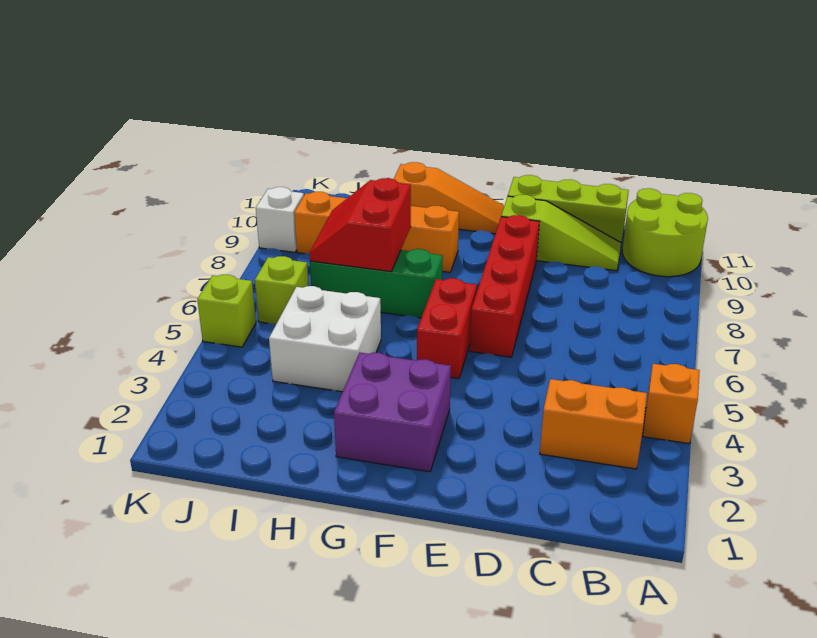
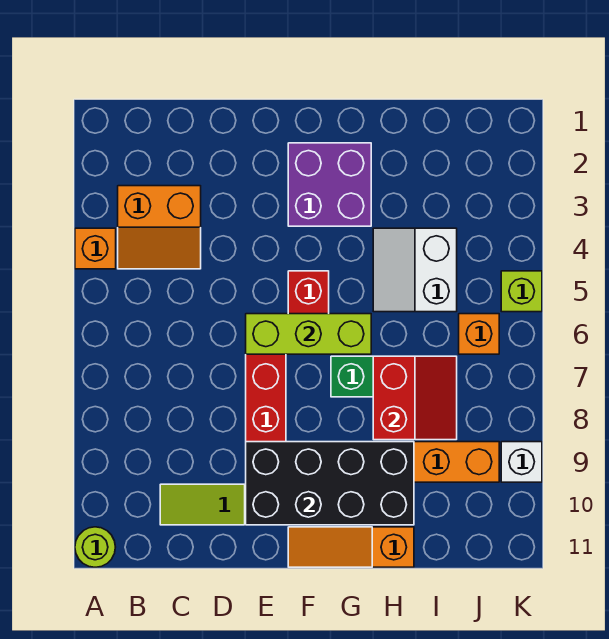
lime 2x2 round brick [622,188,708,277] -> lime 1x1 round brick [75,527,115,567]
lime 1x3 brick [508,175,629,242] -> lime 1x3 brick moved to [246,314,371,354]
none -> black 2x4 brick [246,442,414,525]
white 2x2 brick [269,286,381,392] -> white 2x2 slope [373,228,457,312]
lime 1x1 brick [255,256,309,324] -> orange 1x1 brick [459,314,499,354]

